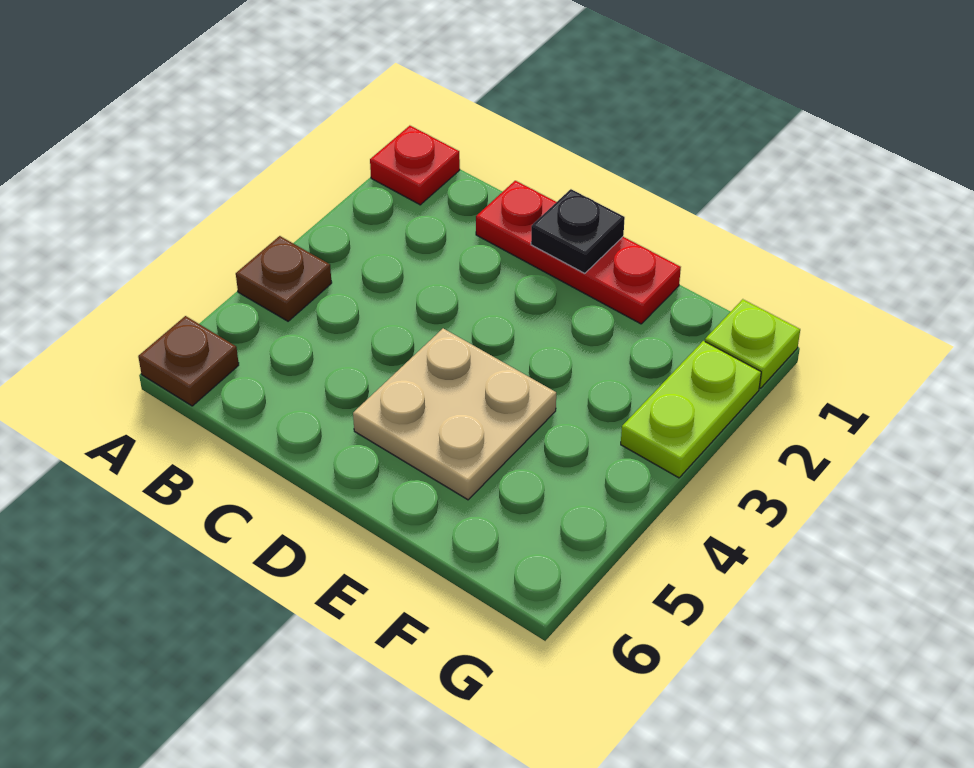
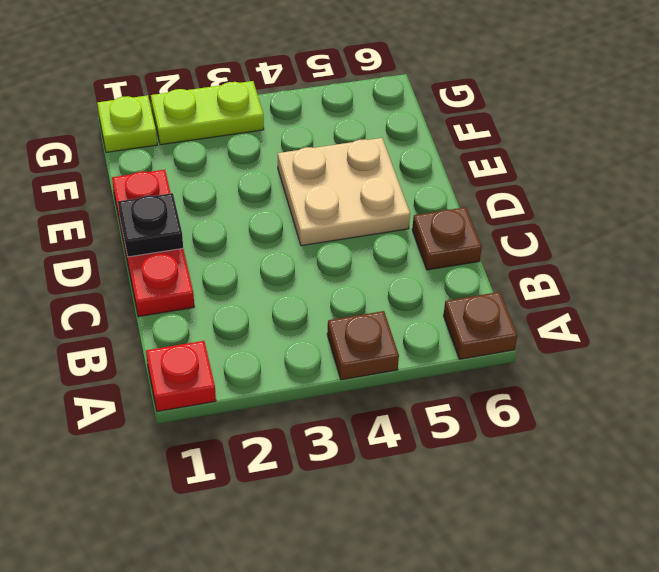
none -> brown 1x1 plate [412,207,482,270]

